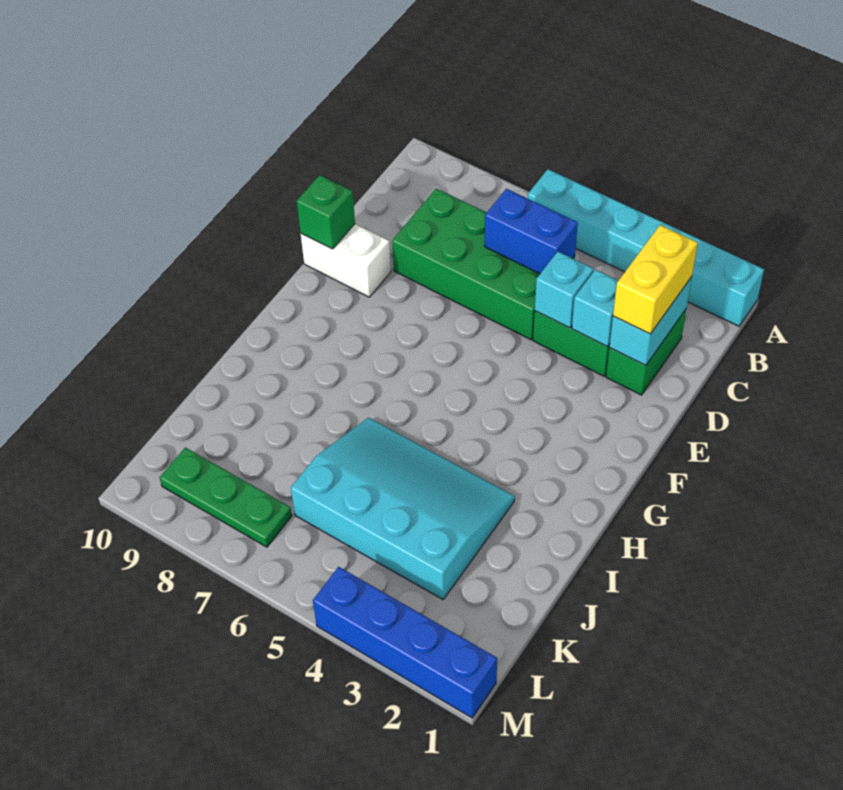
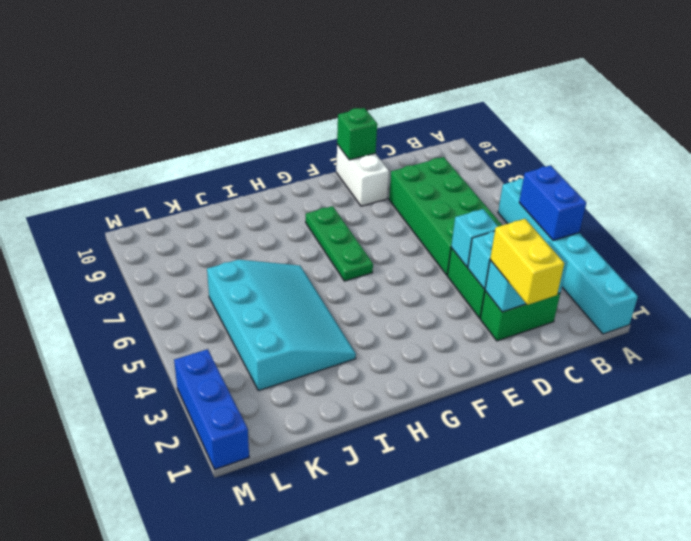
yellow 1x2 brick [613,225,698,334] -> yellow 1x2 brick turned to [490,219,564,305]
blue 1x2 brick [485,189,578,274] -> blue 1x2 brick moved to [519,165,586,240]
green 1x3 plate [160,448,292,547] -> green 1x3 plate moved to [306,206,373,281]
blue 1x4 brick [313,567,497,718] -> blue 1x3 brick [174,349,249,469]

